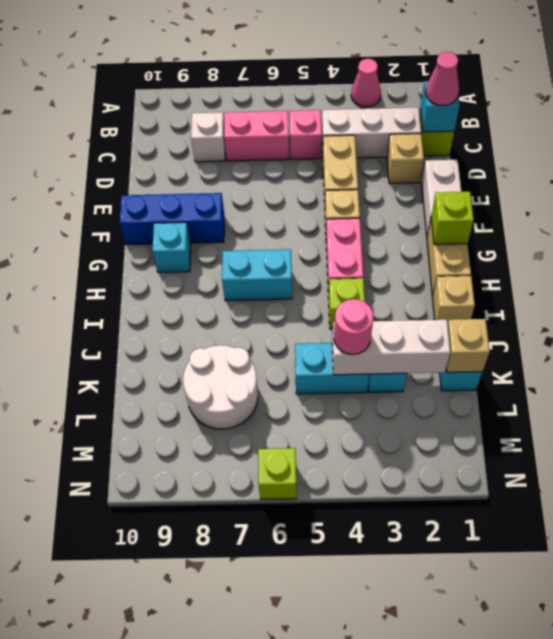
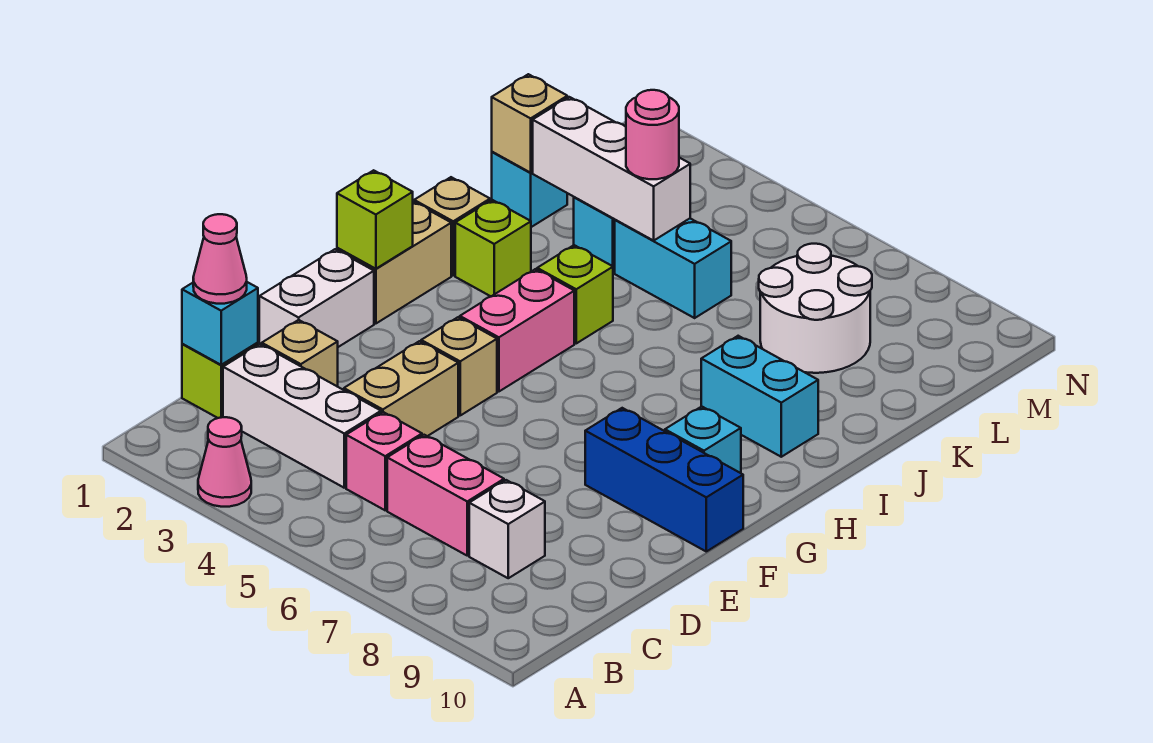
cyan 1x2 brick [222,249,292,301] -> cyan 1x2 brick moved to [701,336,818,457]
lime 1x1 brick [258,448,297,499] -> lime 1x1 brick moved to [455,200,531,296]

